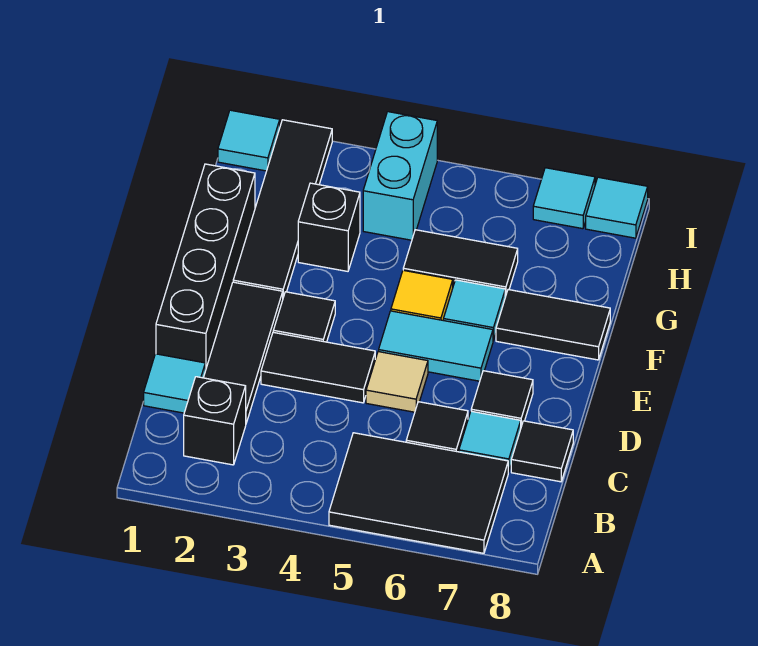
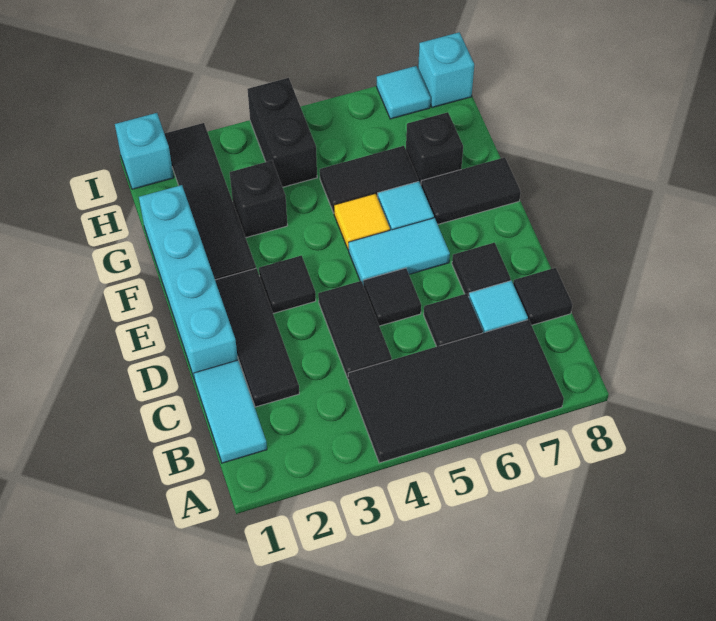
black 2x3 tile [329,433,508,553] -> black 2x4 tile [348,320,564,463]
black 1x1 brick [184,377,246,465] -> black 1x1 brick moved to [406,112,463,184]
cyan 1x1 tile [144,354,205,413] -> cyan 1x2 tile [194,360,267,463]
black 1x4 brick [156,164,255,371] -> cyan 1x4 brick [139,185,238,380]
black 1x2 tile [261,332,375,403] -> black 1x2 tile turned to [318,281,392,380]
tan 1x1 tile [366,352,428,412] -> black 1x1 tile [364,268,421,326]
cyan 1x2 brick [363,112,437,240] -> black 1x2 brick [248,78,317,187]
cyan 1x1 tile [218,110,280,171] -> cyan 1x1 brick [115,113,174,189]
cyan 1x1 tile [586,177,648,238] -> cyan 1x1 brick [418,32,474,108]

